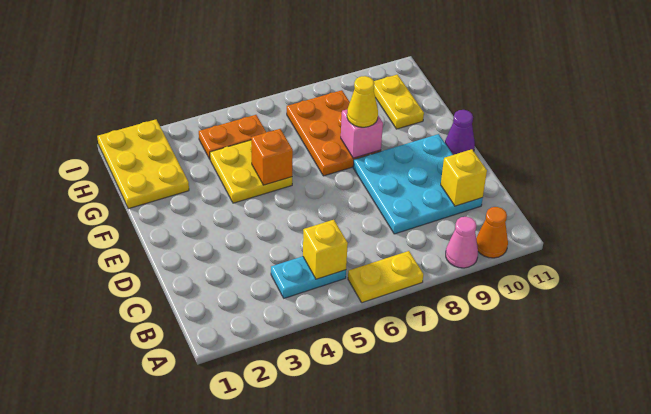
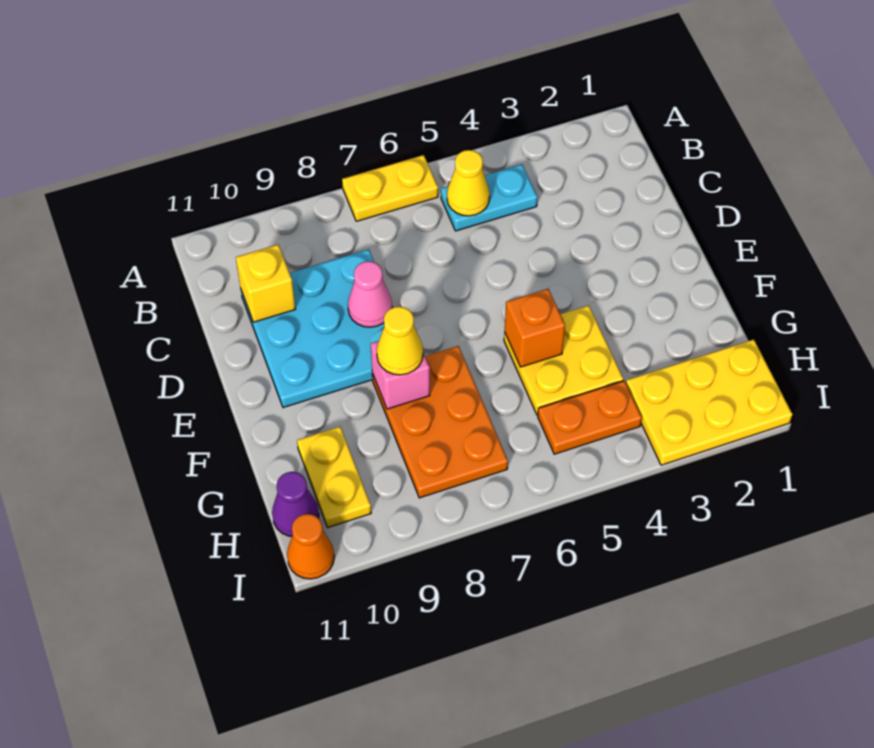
pink 1x1 cone [446,217,478,268] -> pink 1x1 cone moved to [348,261,392,327]
orange 1x1 cone [476,207,508,258] -> orange 1x1 cone moved to [287,514,334,579]
yellow 1x1 brick [303,220,348,279] -> yellow 1x1 cone [447,150,490,216]
purple 1x1 cone [445,110,475,155] -> purple 1x1 cone moved to [272,472,319,536]
yellow 2x3 plate [97,120,189,209] -> yellow 2x3 plate turned to [626,339,792,465]

